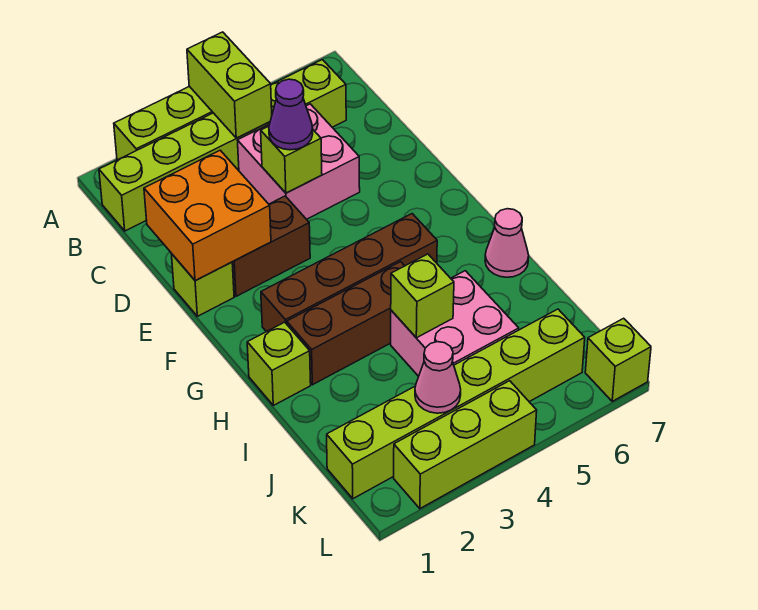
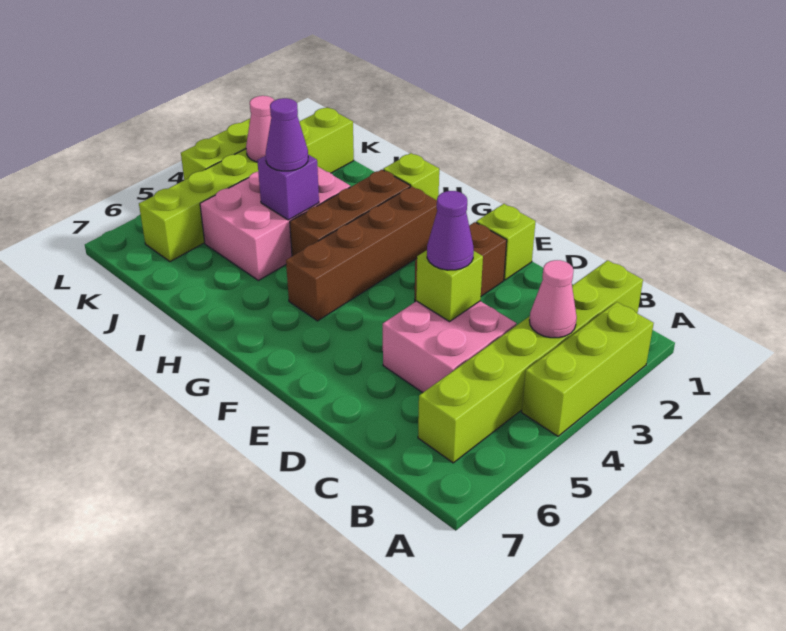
lime 1x2 brick [187,32,272,138] -> none
orange 2x2 brick [144,150,271,281] -> none
pink 1x1 cone [485,209,529,277] -> pink 1x1 cone moved to [529,260,577,338]
pink 2x2 brick [391,271,519,376] -> pink 2x3 brick [200,166,350,281]
lime 1x1 brick [391,254,454,338] -> purple 1x1 brick [257,155,319,220]
none -> purple 1x1 cone [266,98,308,171]
lime 1x1 brick [585,318,651,401] -> none

